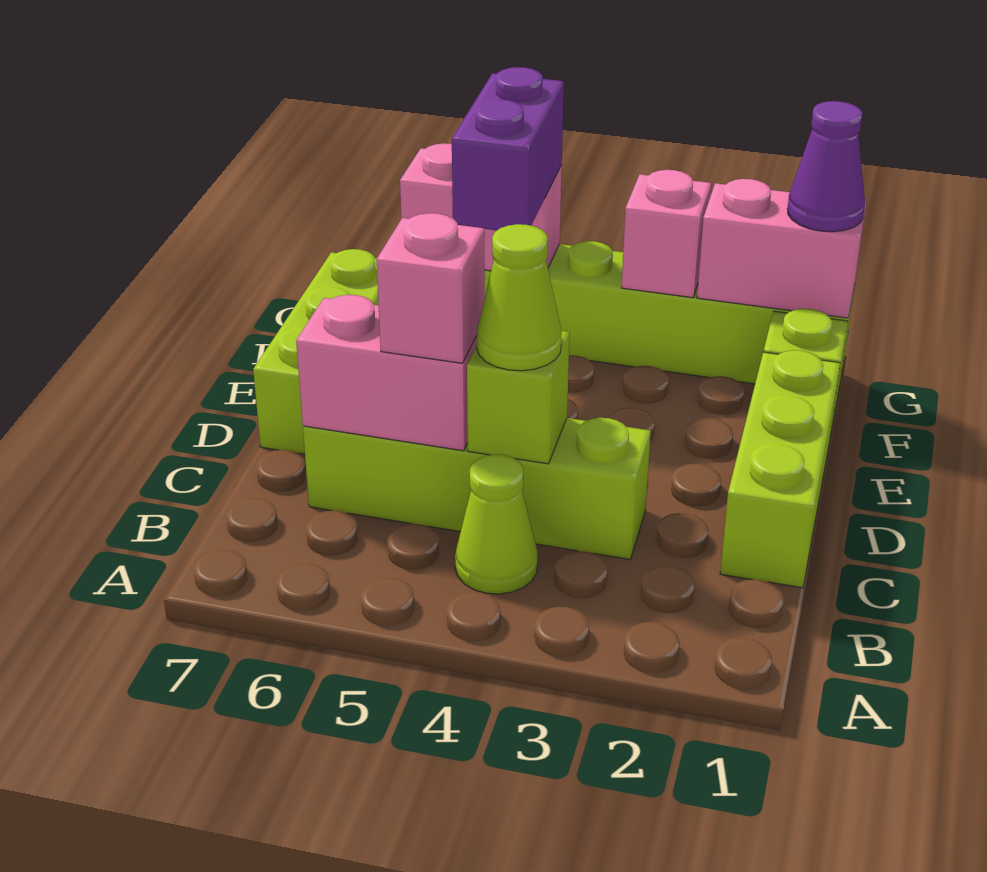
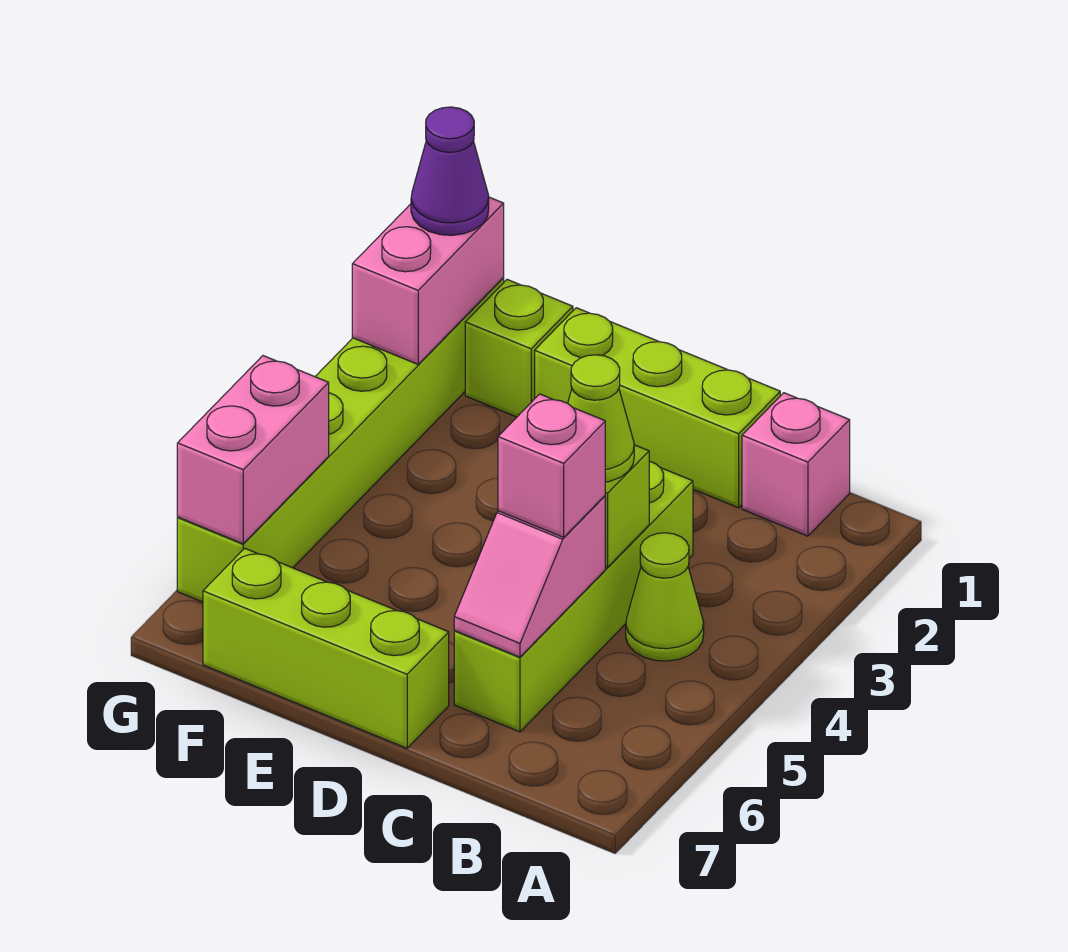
pink 1x2 brick [296,295,477,451] -> pink 1x2 slope [454,496,605,657]
purple 1x2 brick [452,67,564,230] -> none
pink 1x1 brick [622,170,711,298] -> pink 1x1 brick moved to [742,393,850,536]

